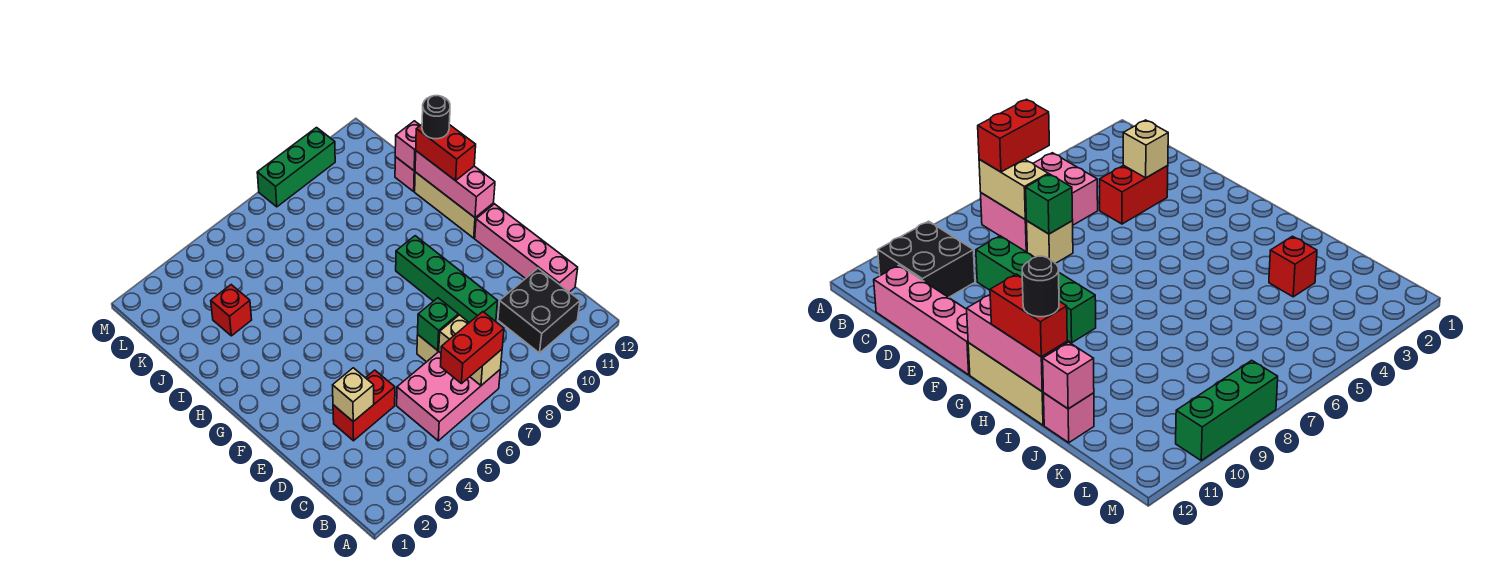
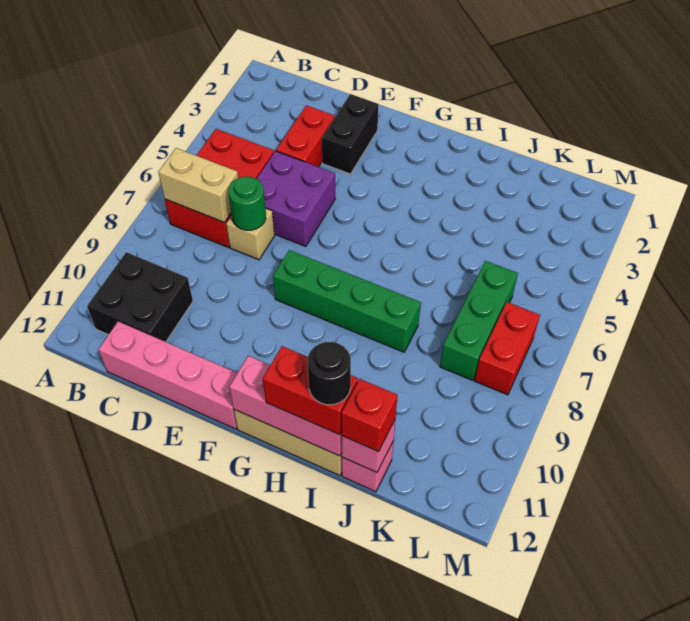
pink 2x3 brick [397,352,500,441] -> red 2x3 brick [165,129,274,247]
red 1x2 brick [441,312,504,384] -> red 1x2 brick moved to [475,302,540,395]
tan 1x1 brick [333,368,374,422] -> none
none -> purple 2x2 brick [257,151,335,247]
green 1x1 brick [418,298,458,350] -> green 1x1 round brick [228,177,266,230]
green 1x4 brick [396,236,498,323] -> green 1x4 brick moved to [273,250,421,352]
none -> black 1x2 brick [322,94,379,174]
red 1x1 brick [211,285,252,336] -> red 1x1 brick moved to [341,379,398,452]
green 1x3 brick [257,128,335,207] -> green 1x3 brick moved to [440,261,518,380]

